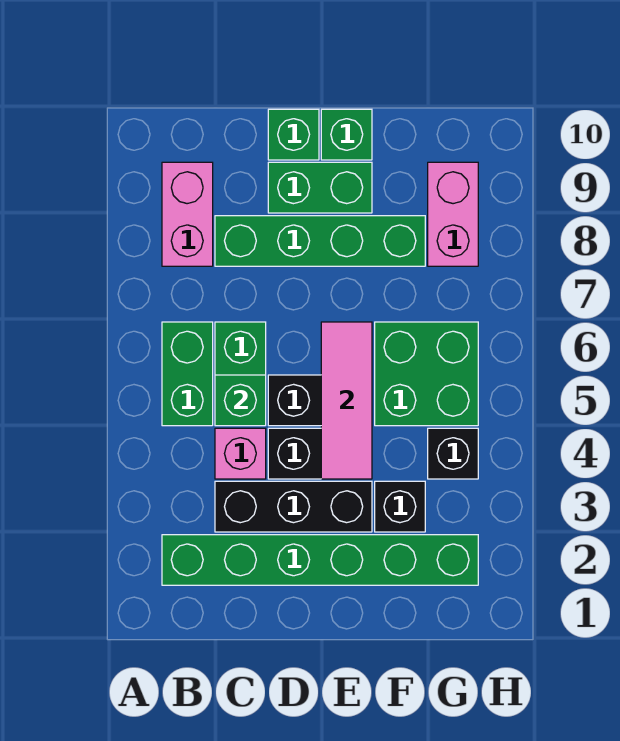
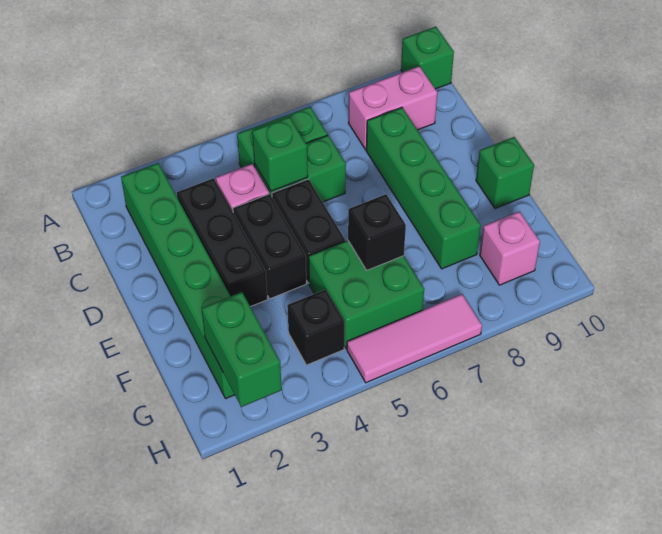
green 1x2 brick [268,162,372,213] -> green 1x2 brick moved to [202,292,282,407]
green 1x1 brick [268,109,319,160] -> green 1x1 brick moved to [401,27,454,89]
pink 1x3 tile [321,322,372,479] -> pink 1x3 tile moved to [347,294,482,383]
black 1x1 brick [375,481,425,532] -> black 1x1 brick moved to [348,194,406,270]
pink 1x2 brick [428,162,478,266] -> pink 1x1 brick [480,212,540,285]

